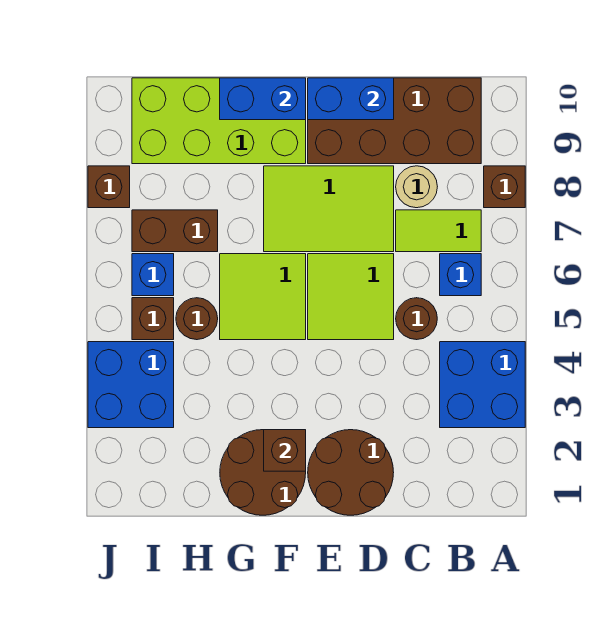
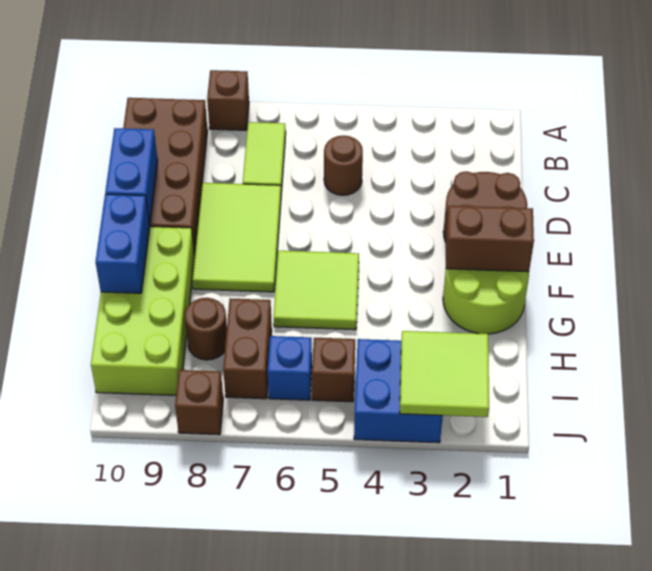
blue 2x2 brick [440,342,525,428] -> none
blue 1x1 brick [440,254,481,296] -> none
tan 1x1 round brick [396,166,437,208] -> none
lime 2x2 tile [308,254,394,340] -> lime 2x2 tile moved to [400,331,489,417]
brown 2x2 round brick [220,430,306,515] -> lime 2x2 round brick [443,269,529,334]
brown 1x1 brick [264,430,306,471] -> brown 1x2 brick [446,206,534,272]
brown 1x1 round brick [176,298,218,340] -> brown 1x1 round brick moved to [185,298,227,360]

